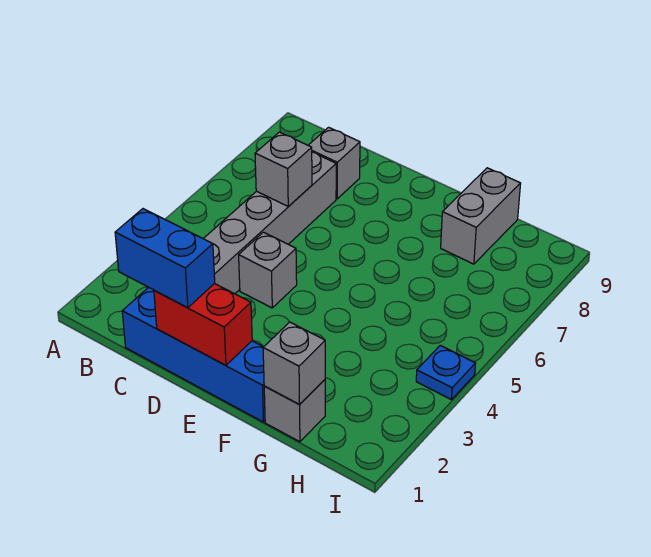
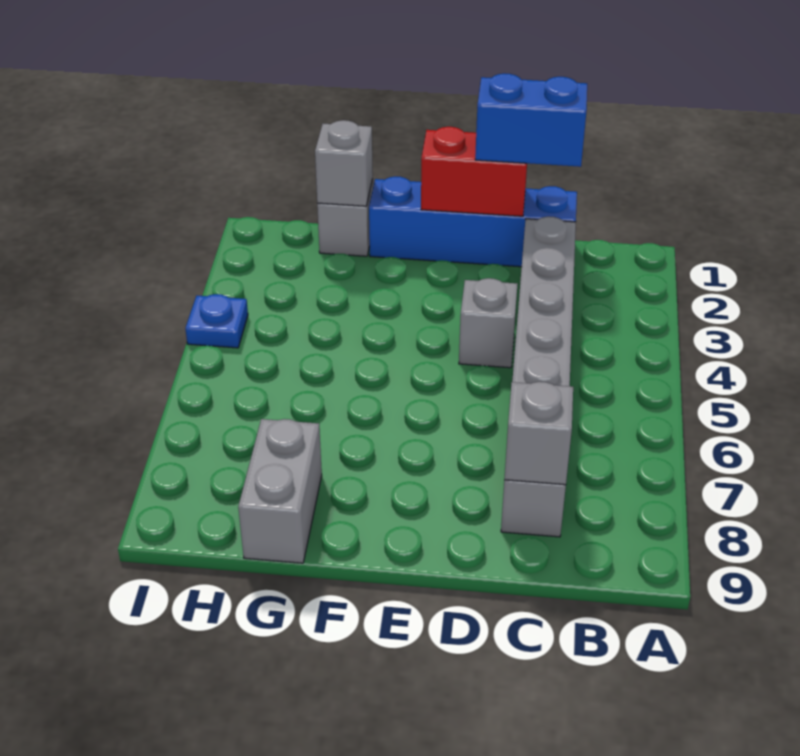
grey 1x1 brick [255,132,312,207] -> grey 1x1 brick moved to [504,382,573,485]

